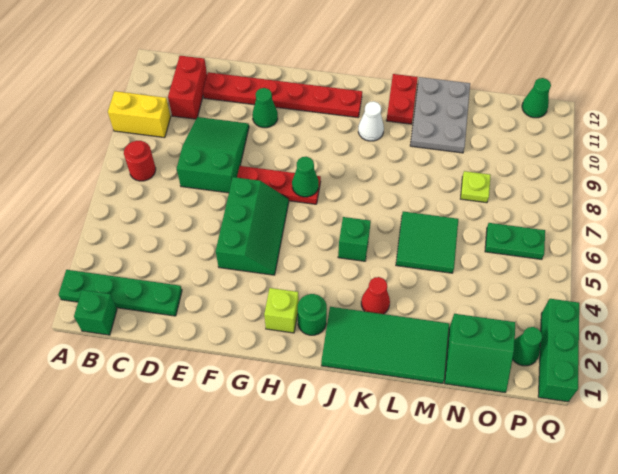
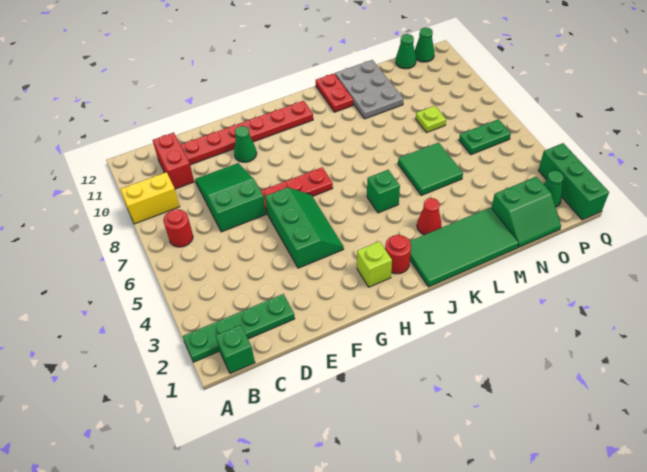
green 1x1 cone [292,157,319,197] -> green 1x1 cone moved to [396,34,416,69]
green 1x1 round brick [298,294,327,335] -> red 1x1 round brick [385,235,411,274]
white 1x1 cone [358,101,384,141] -> none

